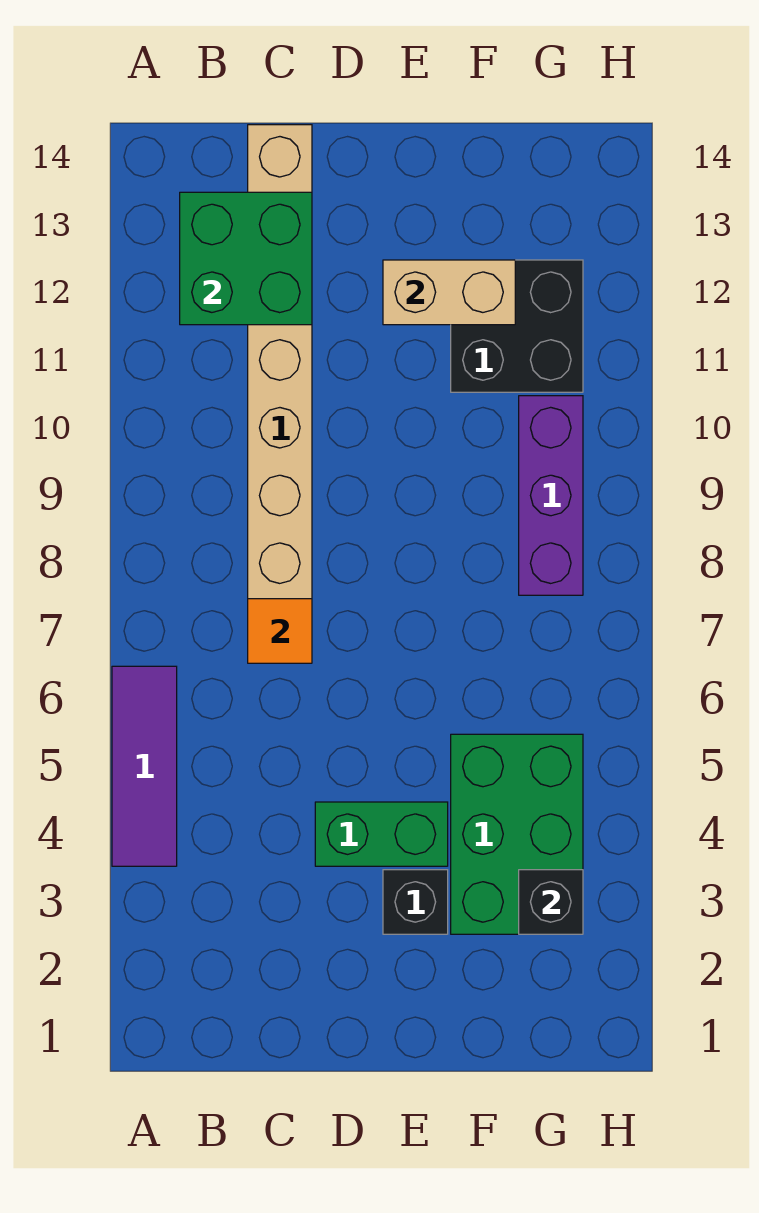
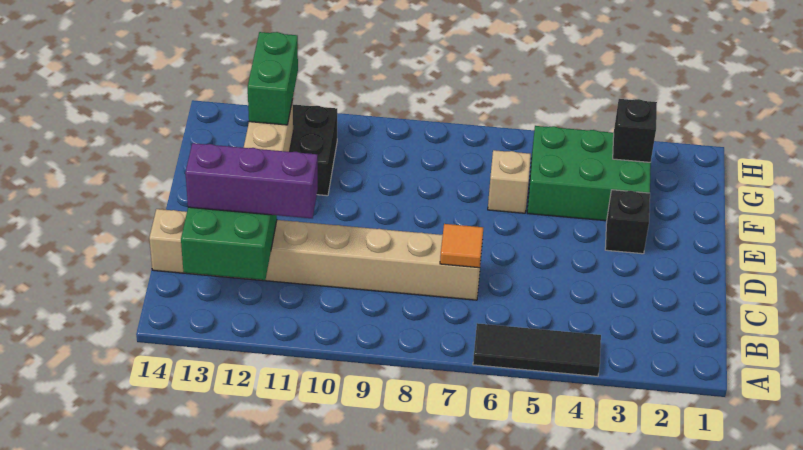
purple 1x3 tile [112,666,177,866] -> black 1x3 tile [473,323,601,376]
green 1x2 brick [315,802,448,866] -> green 1x2 brick moved to [248,32,298,125]
none -> tan 1x1 brick [488,150,531,213]
purple 1x3 brick [519,396,583,595] -> purple 1x3 brick moved to [185,143,318,218]

